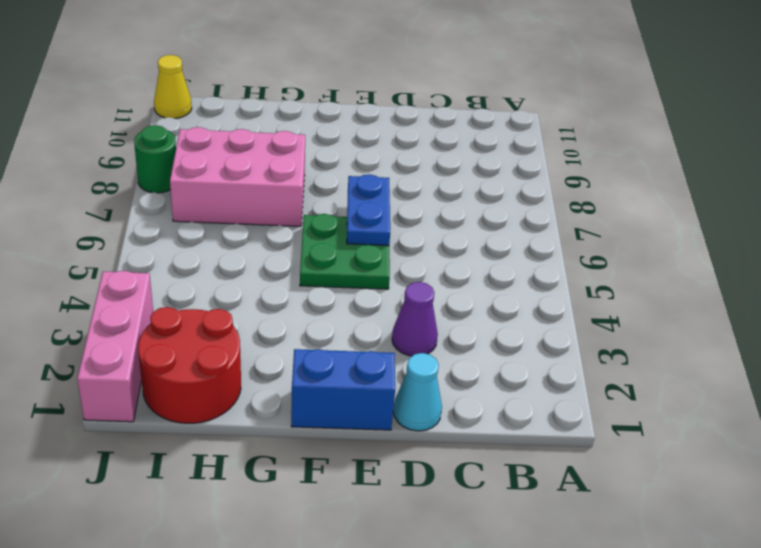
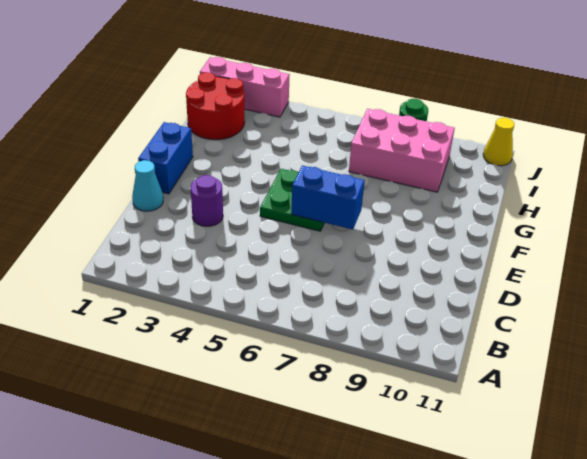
purple 1x1 cone [392,282,438,356] -> purple 1x1 round brick [191,175,223,226]
blue 1x2 plate [347,174,390,246] -> blue 1x2 brick [291,166,365,229]
pink 2x3 brick [170,127,305,226] -> pink 2x3 brick turned to [349,109,455,192]

